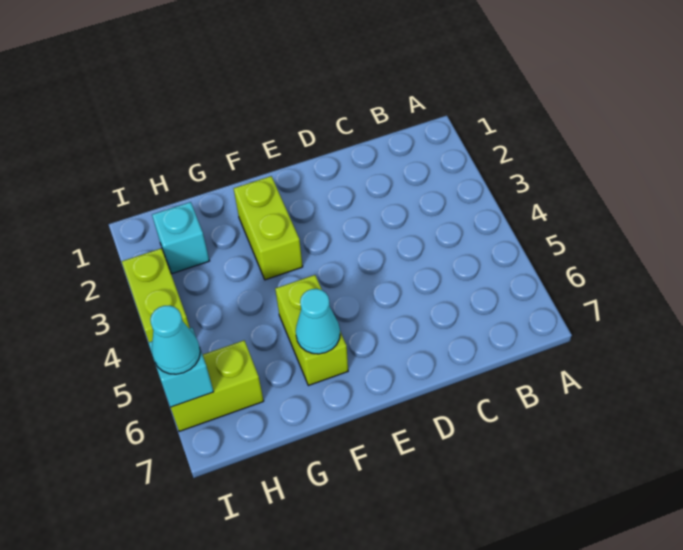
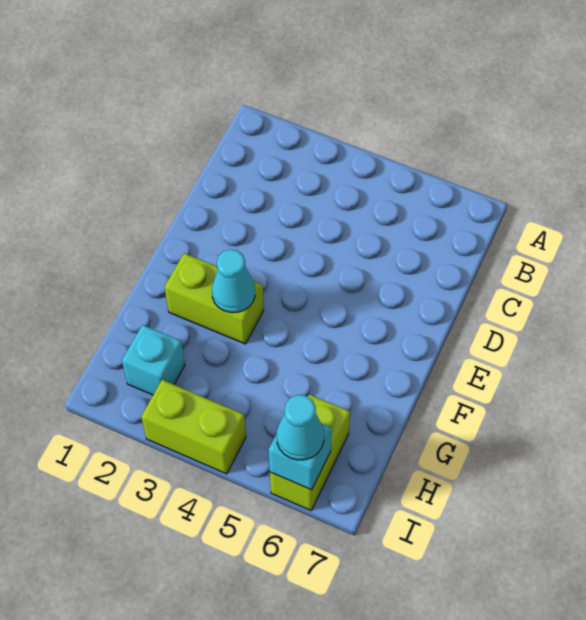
lime 1x2 brick [275,275,348,386] -> none
cyan 1x1 cone [296,289,340,354] -> cyan 1x1 cone moved to [212,249,255,313]

